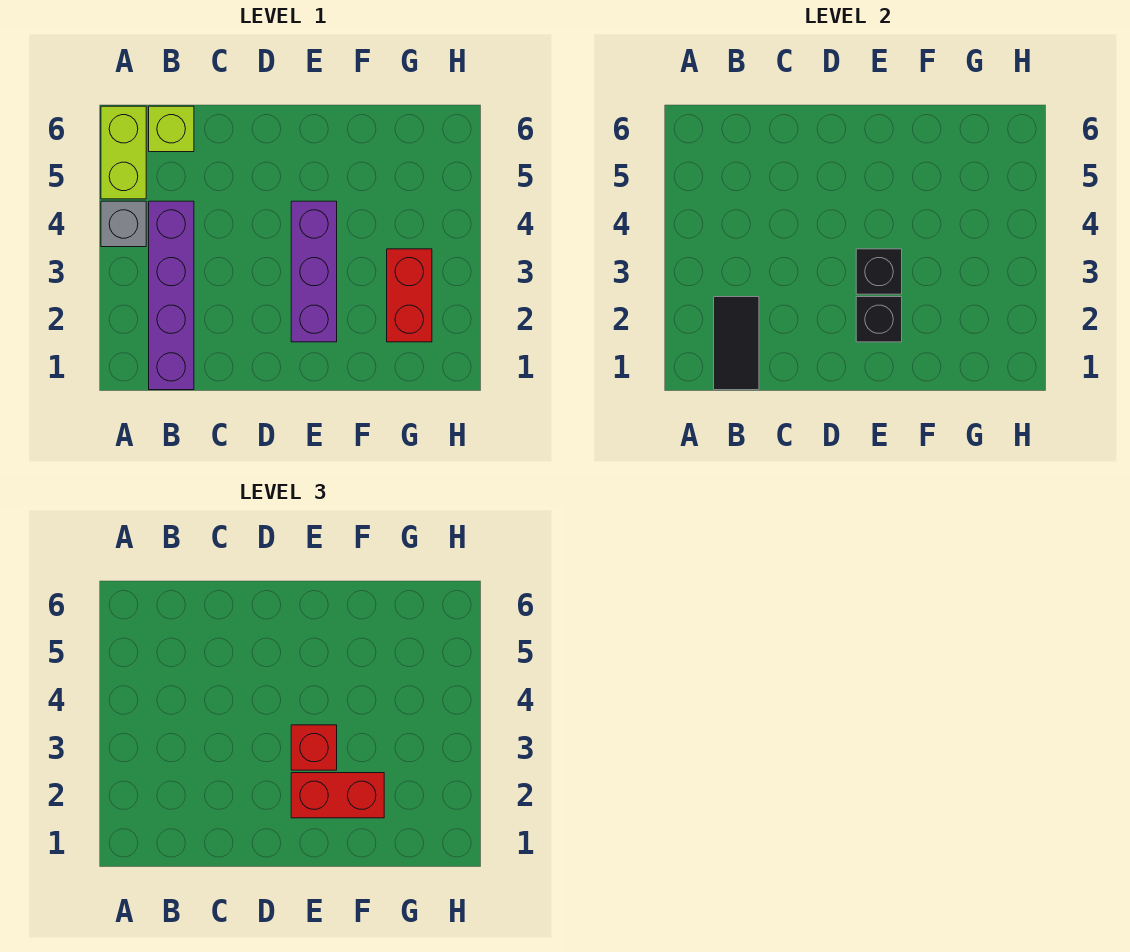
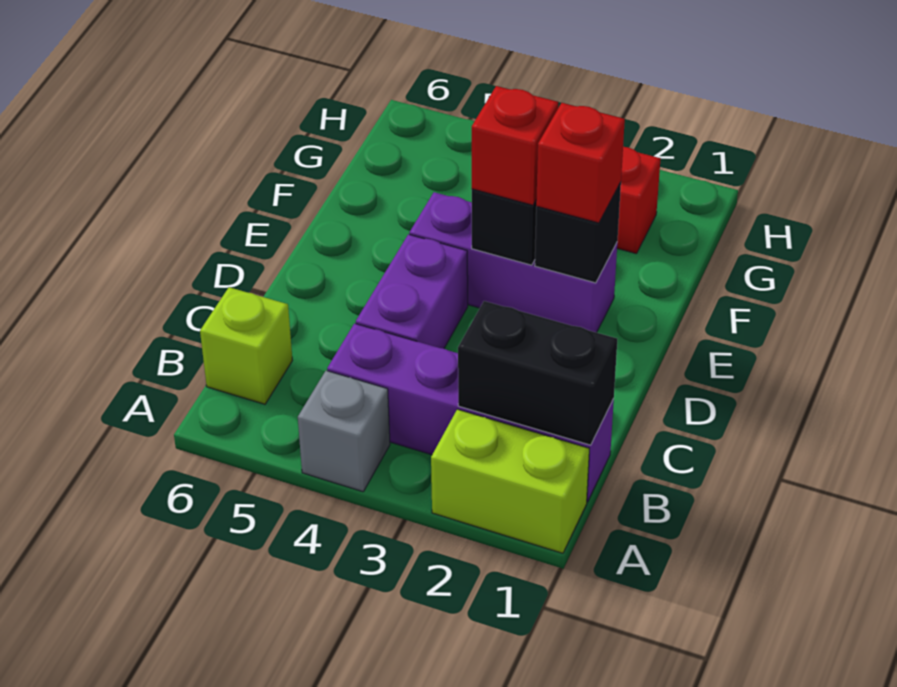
lime 1x2 brick [101,106,146,199] -> lime 1x2 brick moved to [431,409,589,553]
black 1x2 tile [714,297,759,390] -> black 1x2 brick [458,301,617,445]
none -> purple 1x2 brick [356,234,468,349]
red 1x2 brick [291,773,384,818] -> red 1x1 brick [536,103,625,223]

